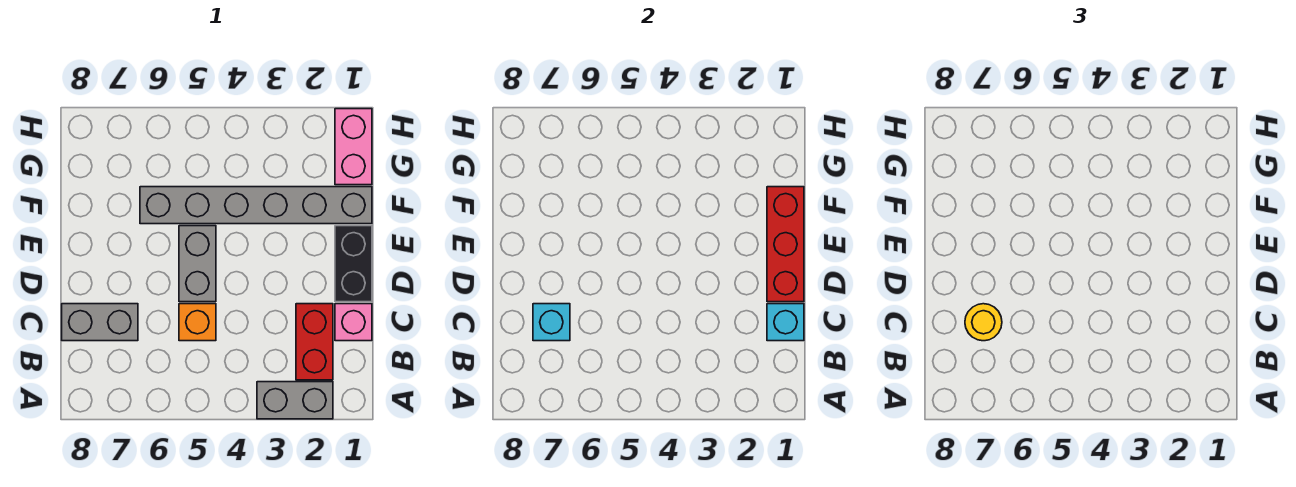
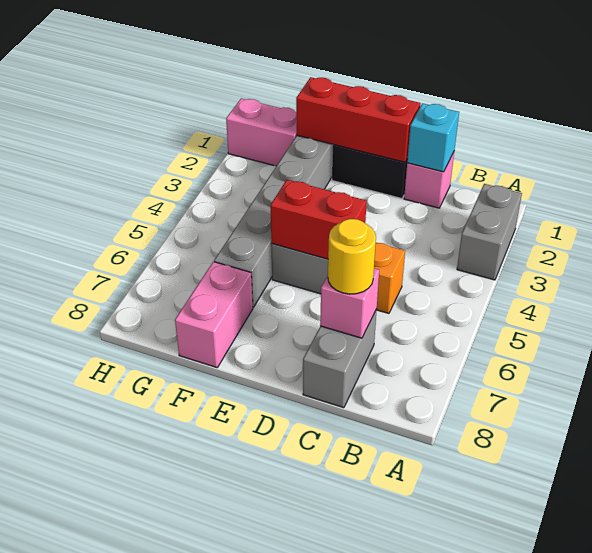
red 1x2 brick [296,304,333,380] -> red 1x2 brick moved to [271,180,367,259]
cyan 1x1 brick [533,304,570,341] -> pink 1x1 brick [320,268,379,338]
none -> pink 1x2 brick [175,262,253,367]

